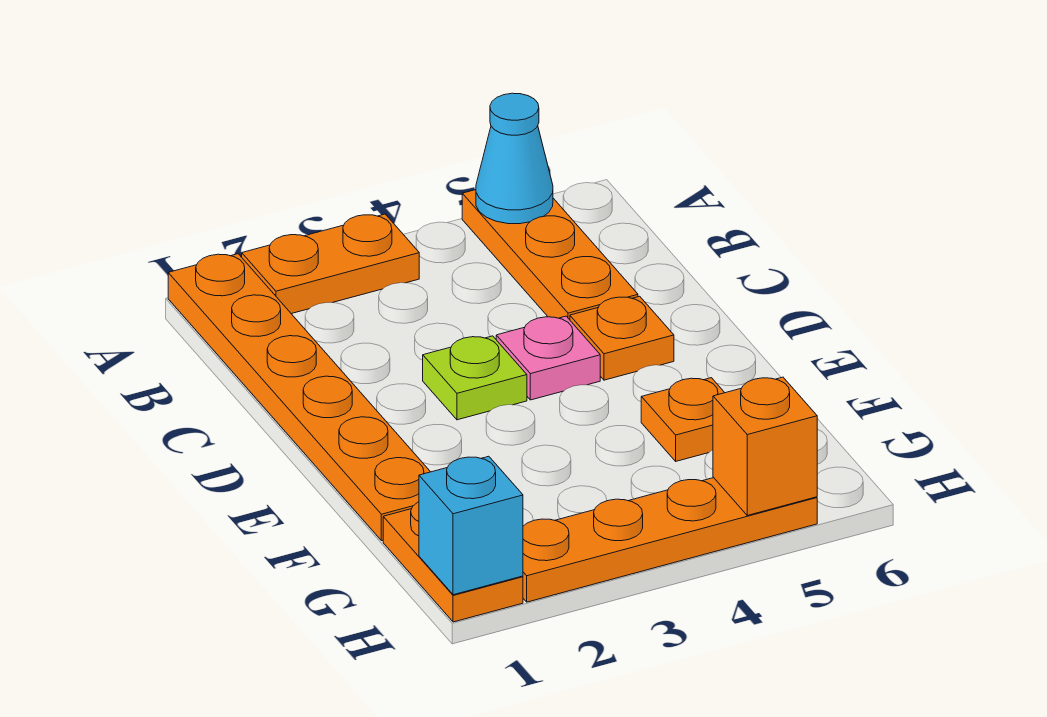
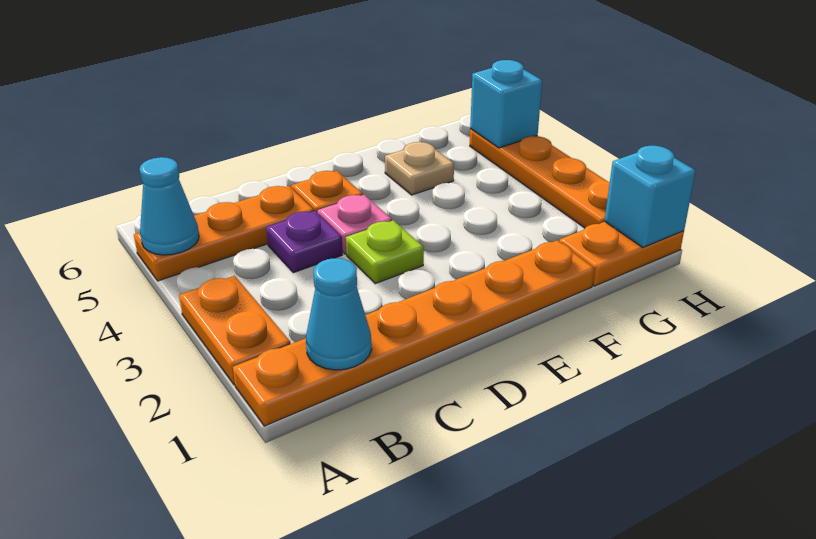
none -> cyan 1x1 cone [306,258,372,370]
none -> purple 1x1 plate [266,211,343,273]
orange 1x1 plate [641,378,725,461] -> tan 1x1 plate [385,142,454,195]
orange 1x1 brick [713,377,817,515] -> cyan 1x1 brick [470,60,542,148]

